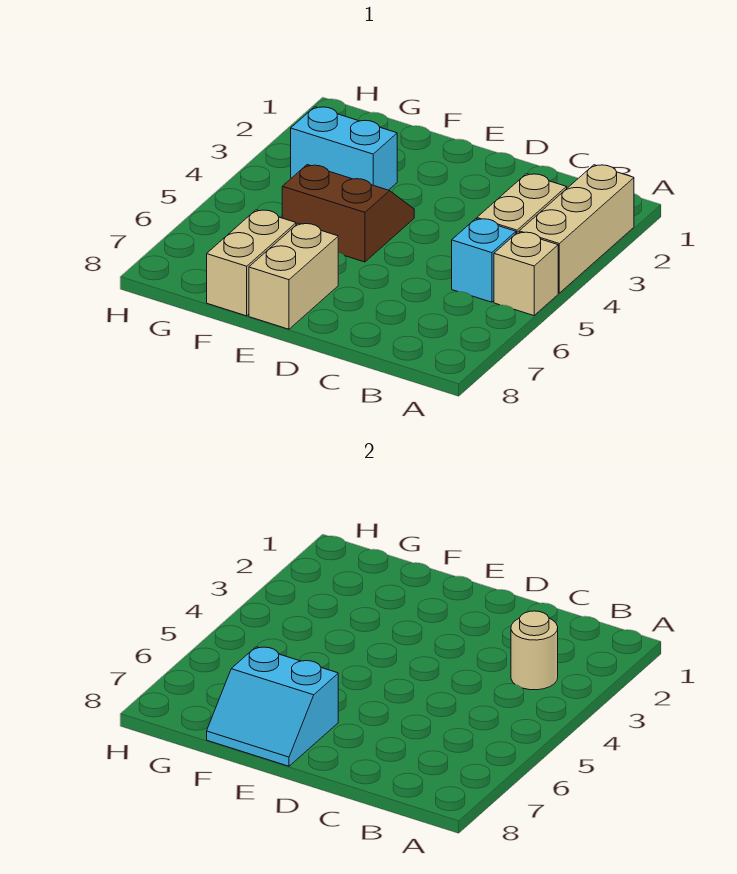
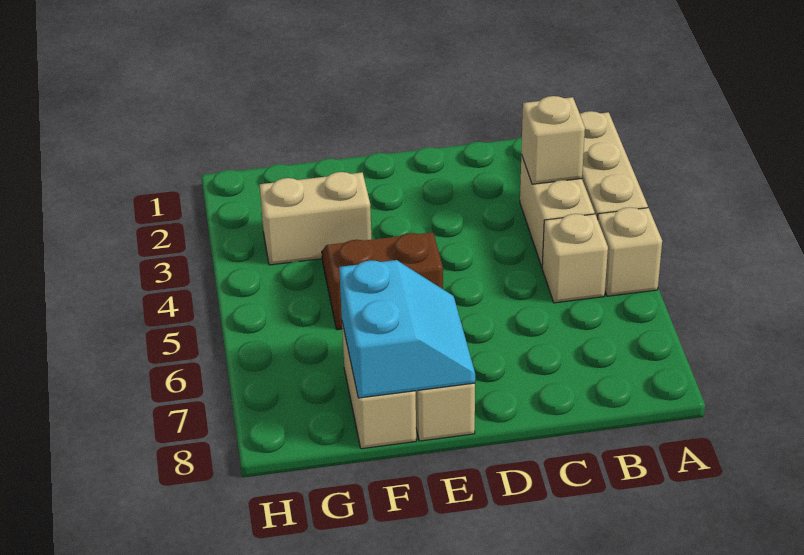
tan 1x1 round brick [511,611,558,690] -> tan 1x1 brick [521,96,585,184]
cyan 1x1 brick [452,219,516,302] -> tan 1x1 brick [542,214,608,303]
cyan 2x2 slope [207,647,338,766] -> cyan 2x2 slope turned to [339,260,475,398]
cyan 1x2 brick [291,107,397,190] -> tan 1x2 brick [259,172,372,265]

